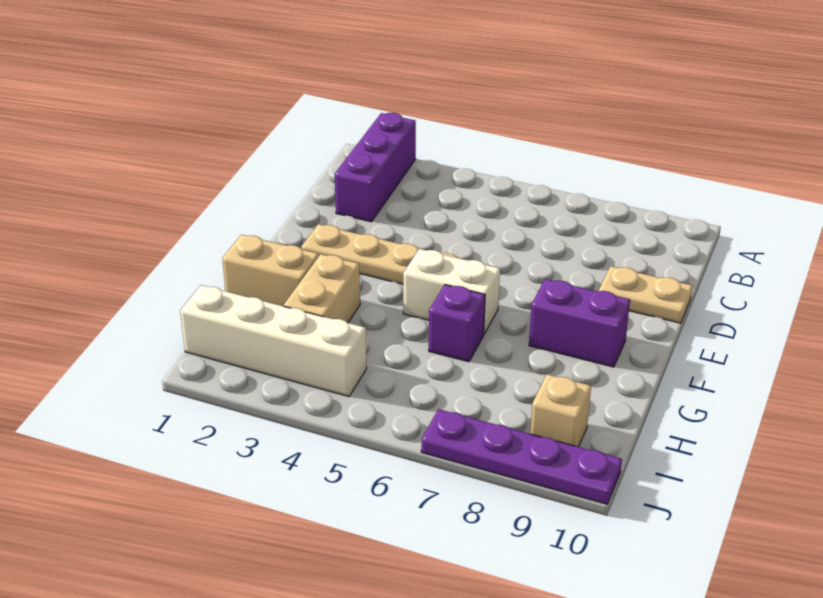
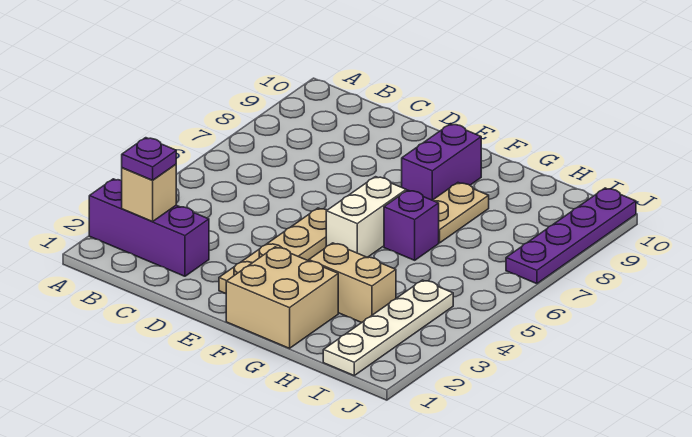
none -> purple 1x1 plate [122,138,176,180]
tan 1x2 plate [599,266,693,323] -> tan 1x2 plate moved to [433,183,489,243]
tan 1x2 brick [222,235,319,306] -> tan 2x2 brick [226,247,338,348]
white 1x4 brick [180,285,367,397] -> white 1x4 plate [323,280,453,375]
tan 1x1 brick [530,374,591,447] -> tan 1x1 brick moved to [122,165,176,222]

